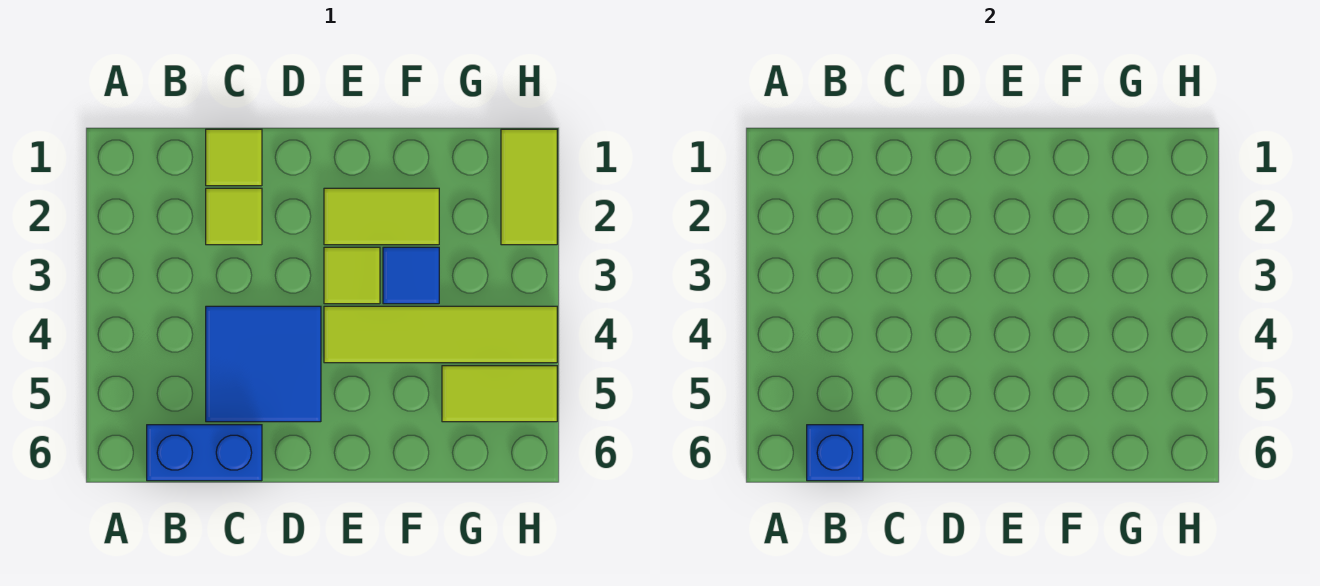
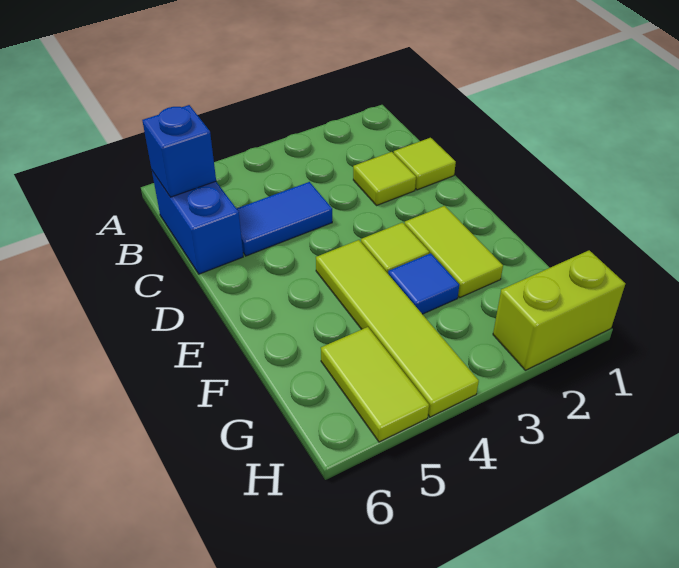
blue 2x2 tile [206,306,321,422] -> blue 1x2 tile [236,182,332,256]
lime 1x2 tile [501,129,557,245] -> lime 1x2 brick [493,250,625,370]

